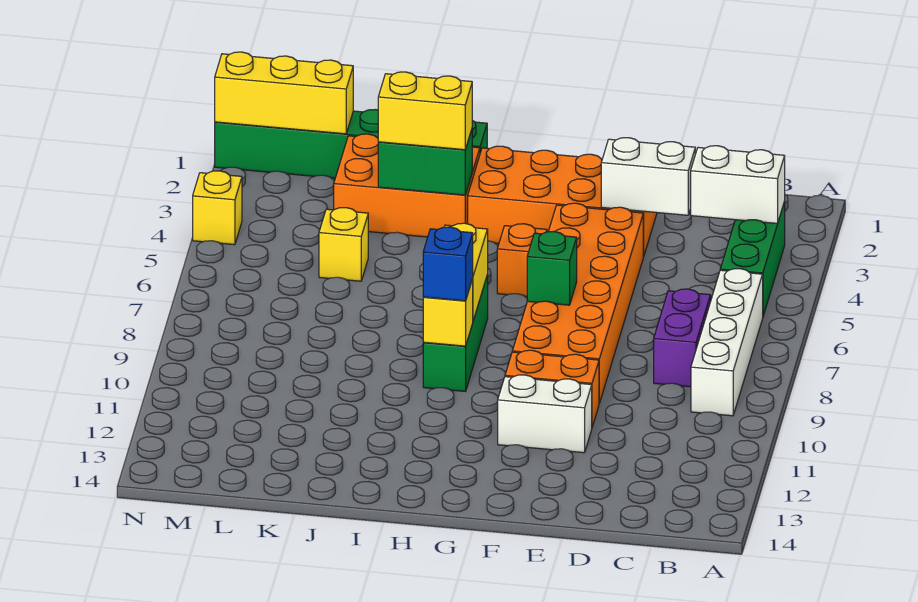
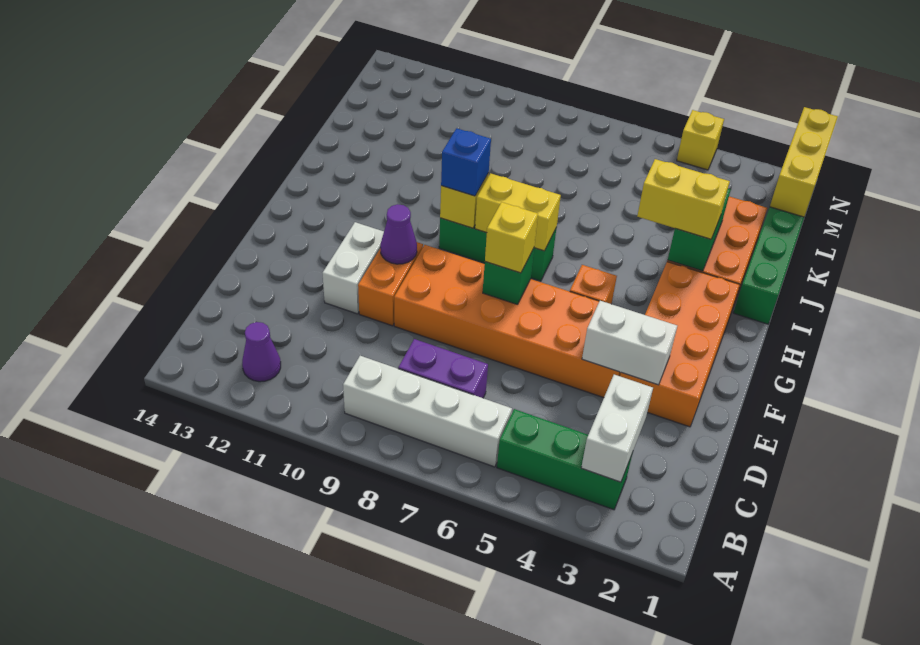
none -> purple 1x1 cone [242,322,281,382]
white 1x2 brick [601,138,695,215] -> white 1x2 brick turned to [582,301,677,385]
none -> purple 1x1 cone [380,204,417,264]
yellow 1x2 brick [378,72,472,150] -> yellow 1x2 brick turned to [637,159,730,239]
yellow 1x1 brick [319,208,368,281] -> yellow 1x1 brick moved to [485,202,538,273]

